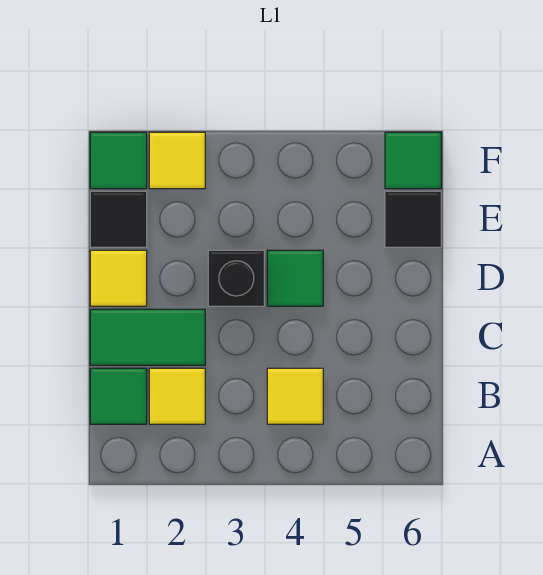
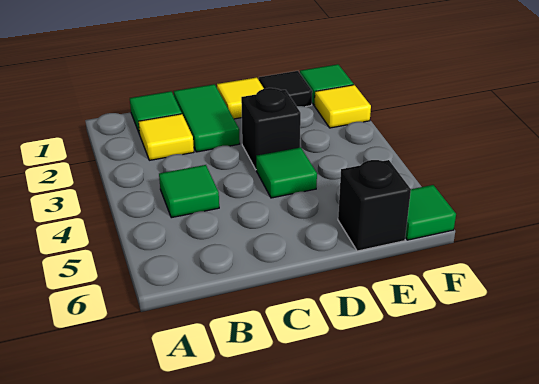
yellow 1x1 tile [267,368,323,424] -> green 1x1 tile [159,165,219,218]
black 1x1 tile [385,191,441,247] -> black 1x1 brick [338,160,411,251]

